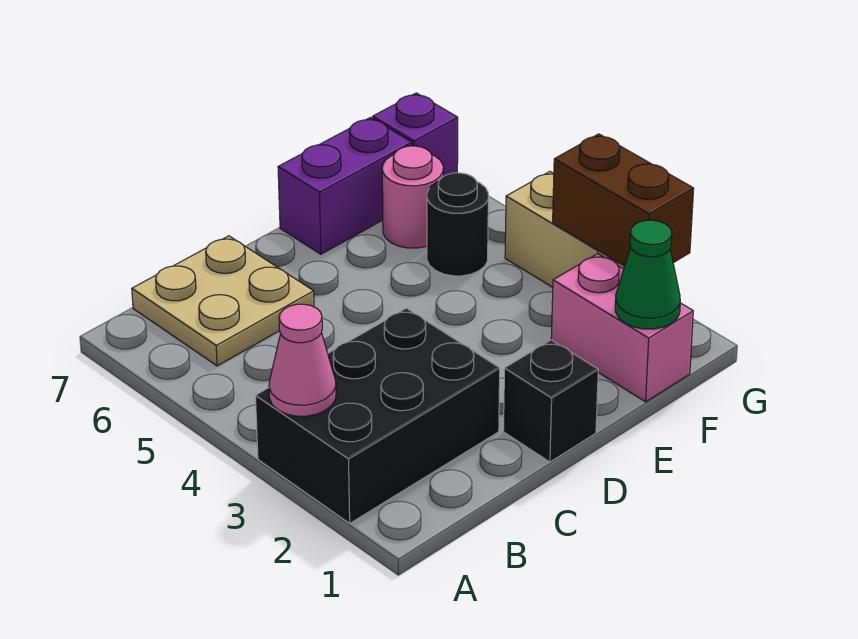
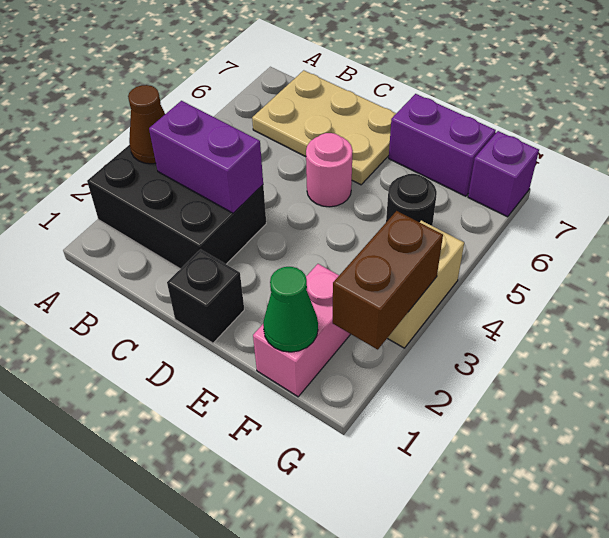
pink 1x1 cone [269,304,336,416] -> brown 1x1 cone [128,85,165,164]
none -> purple 1x2 brick [149,101,263,213]
tan 2x2 plate [132,236,314,366] -> tan 2x3 plate [252,70,396,185]
pink 1x1 round brick [382,146,443,248] -> pink 1x1 round brick moved to [306,133,353,207]

